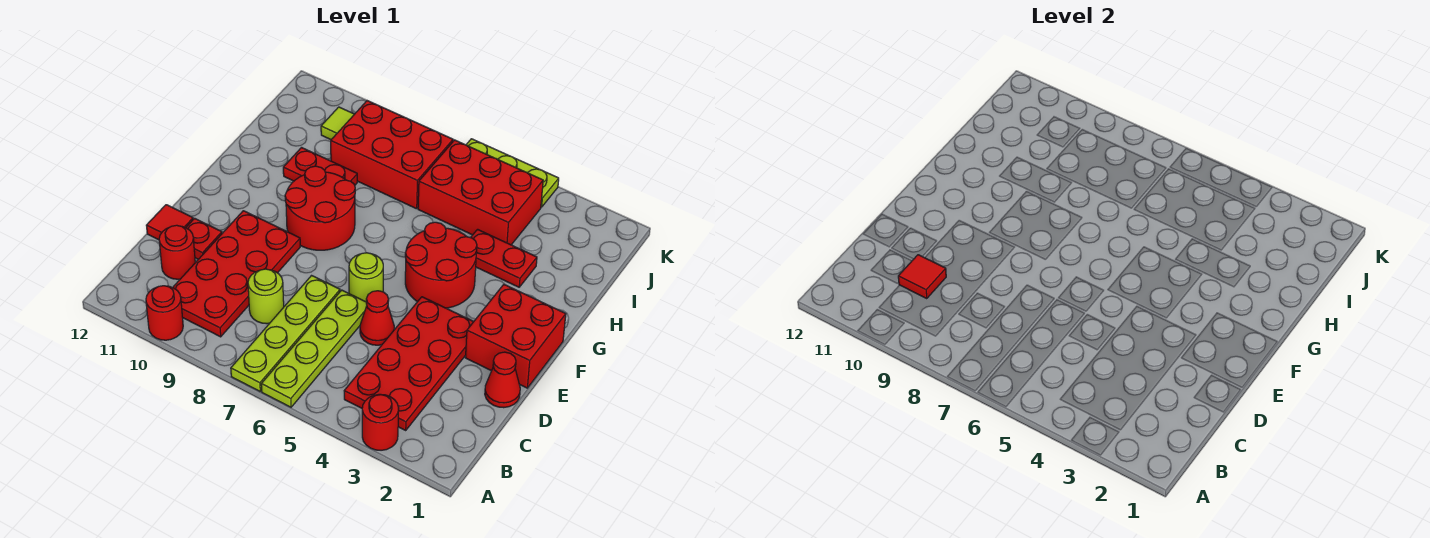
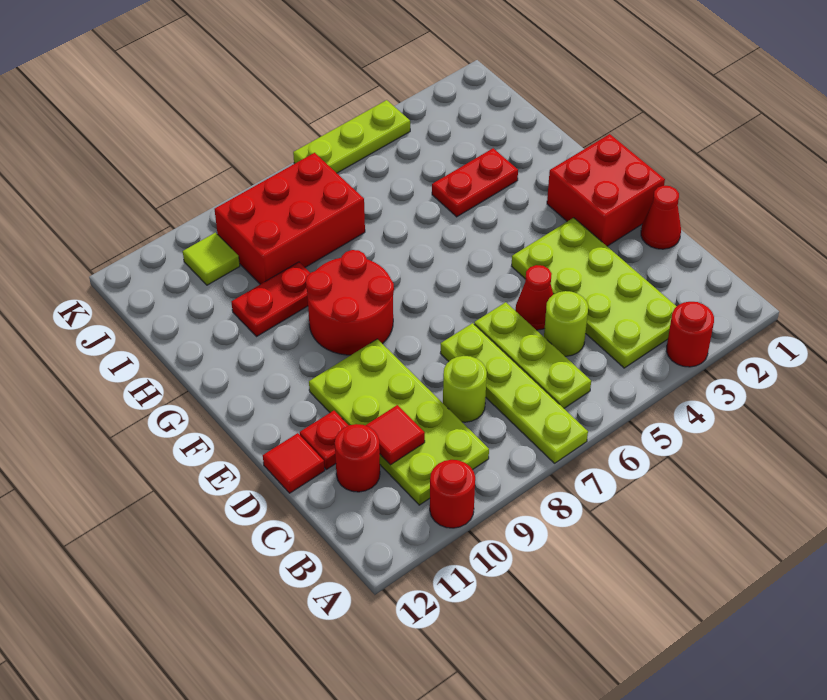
lime 1x4 plate [261,290,367,407] -> lime 1x3 plate [474,302,591,408]
red 2x4 plate [344,297,474,430] -> lime 2x4 plate [512,218,677,368]
red 2x4 plate [173,211,300,337] -> lime 2x4 plate [309,339,489,505]
lime 1x1 round brick [349,253,383,302] -> lime 1x1 round brick moved to [544,291,588,356]
red 2x2 round brick [405,222,477,308] -> none
red 2x3 brick [418,140,543,245] -> none

